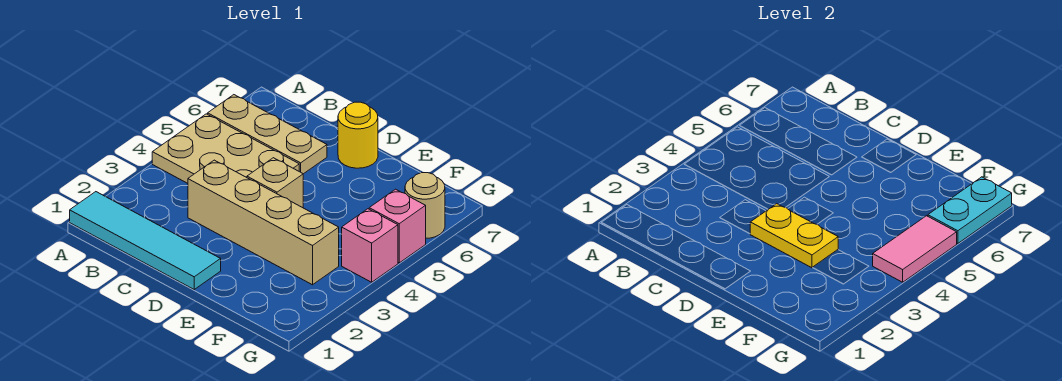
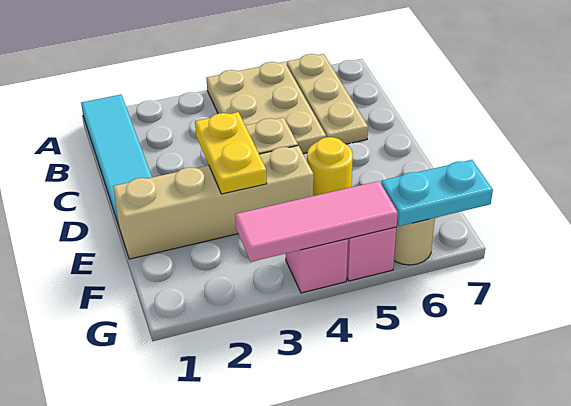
tan 1x4 brick [188,160,339,285] -> tan 1x4 brick turned to [113,146,314,259]
yellow 1x1 round brick [338,102,378,168] -> yellow 1x1 round brick moved to [307,137,353,196]
pink 1x2 tile [873,216,957,282] -> pink 1x3 tile [235,181,398,262]

